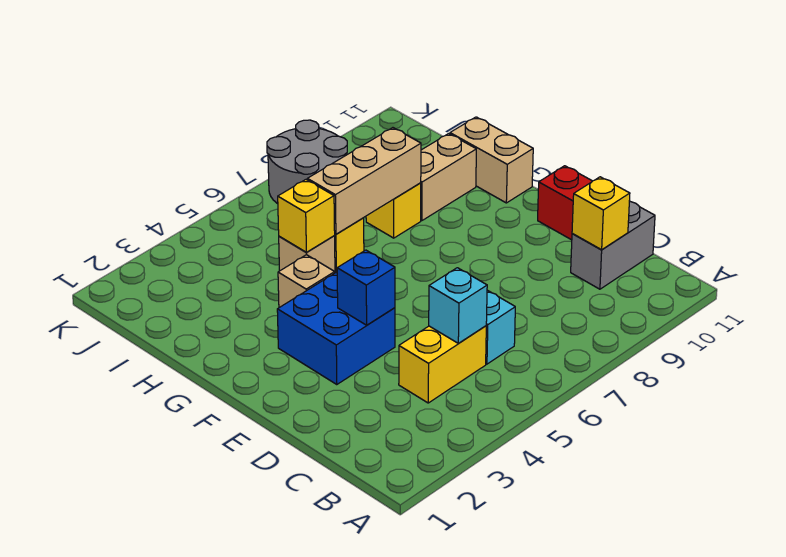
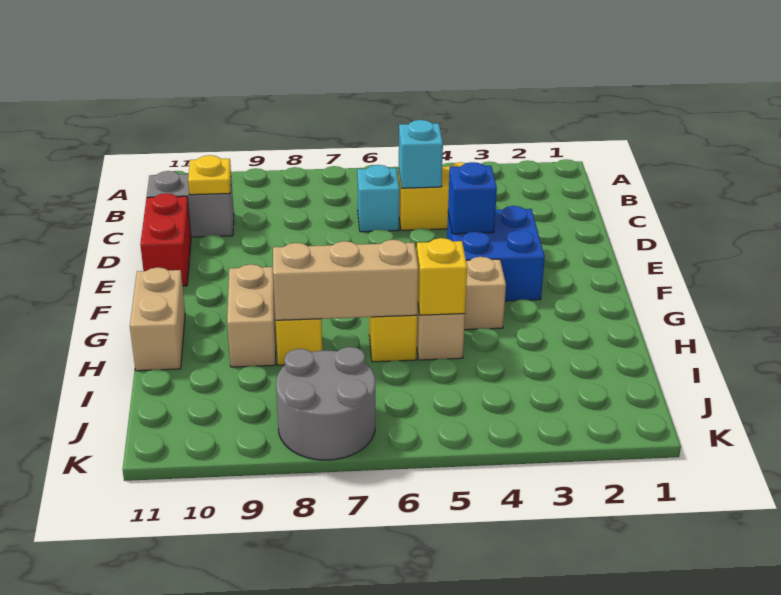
yellow 1x1 brick [572,177,630,250] -> yellow 1x1 plate [188,155,231,195]
tan 1x2 brick [421,134,476,221] -> tan 1x2 brick turned to [227,264,276,367]

